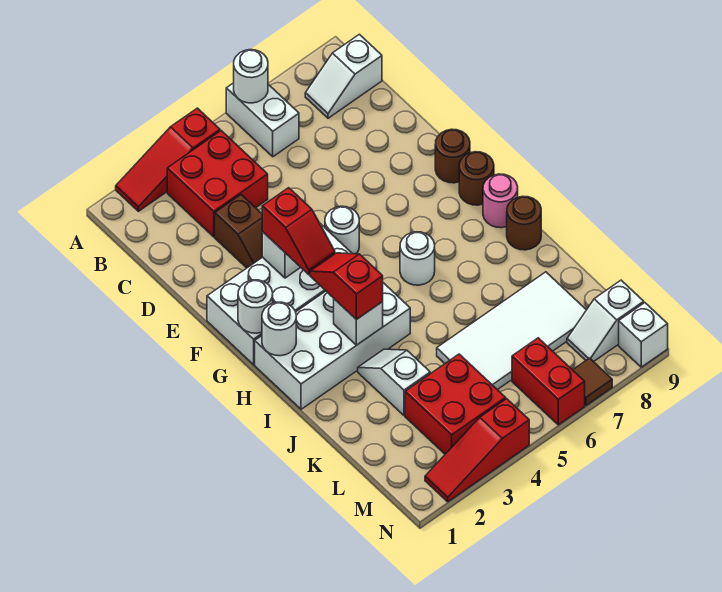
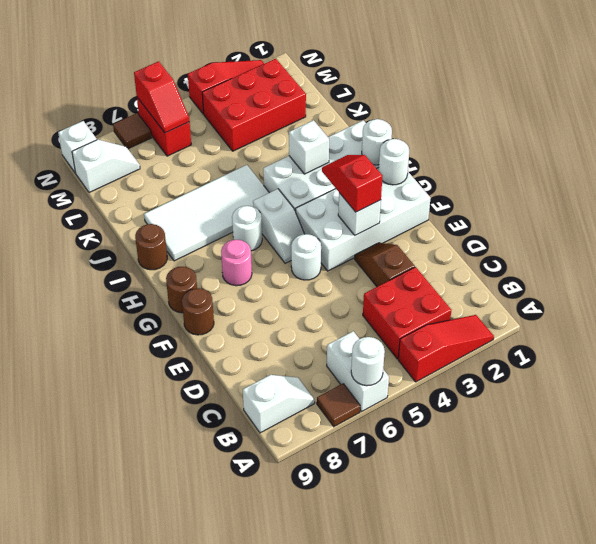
none -> brown 1x1 tile [317,384,360,426]
red 1x2 slope [310,253,383,320] -> red 1x2 slope moved to [134,61,189,133]
pink 1x1 round brick [483,174,518,228] -> pink 1x1 round brick moved to [221,240,252,286]
white 1x2 slope [358,349,430,415] -> white 1x2 slope moved to [253,189,304,263]
white 2x4 tile [437,272,586,390] -> white 2x4 tile moved to [144,165,269,261]
red 2x2 brick [405,354,506,454] -> red 2x3 brick [202,59,306,151]

